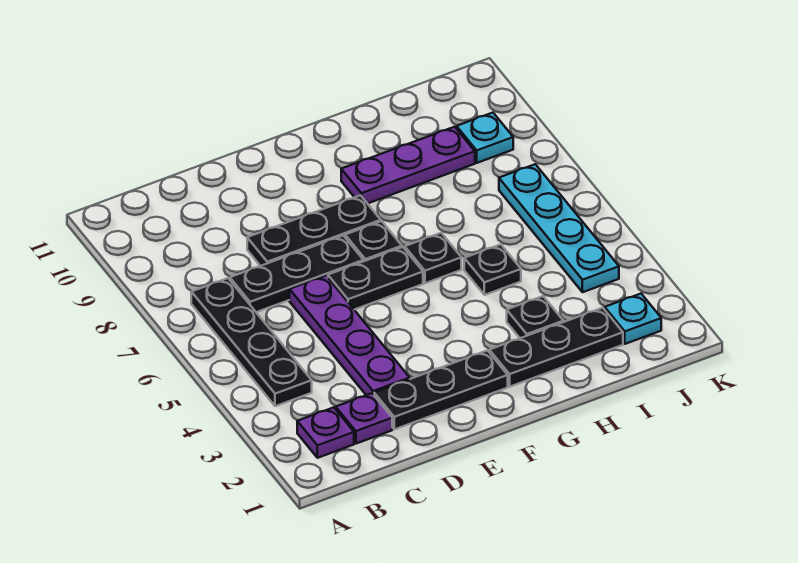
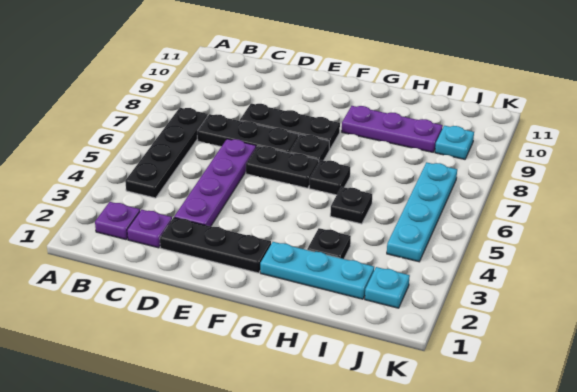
black 1x3 plate [489,308,623,387] -> cyan 1x3 plate [260,242,374,299]

